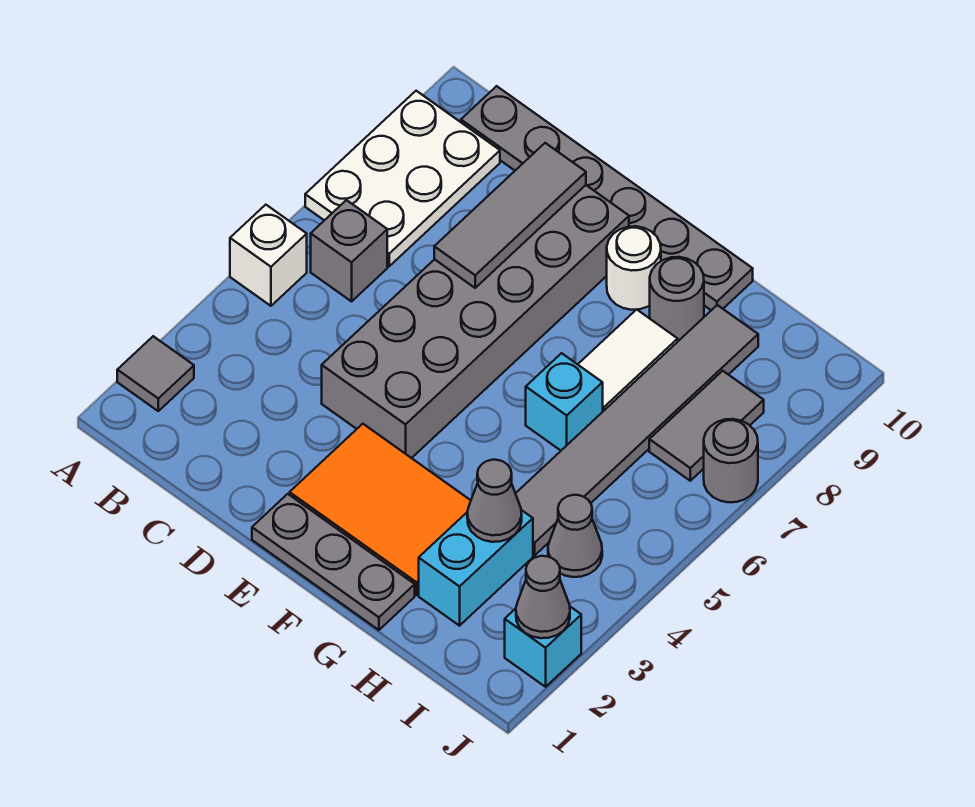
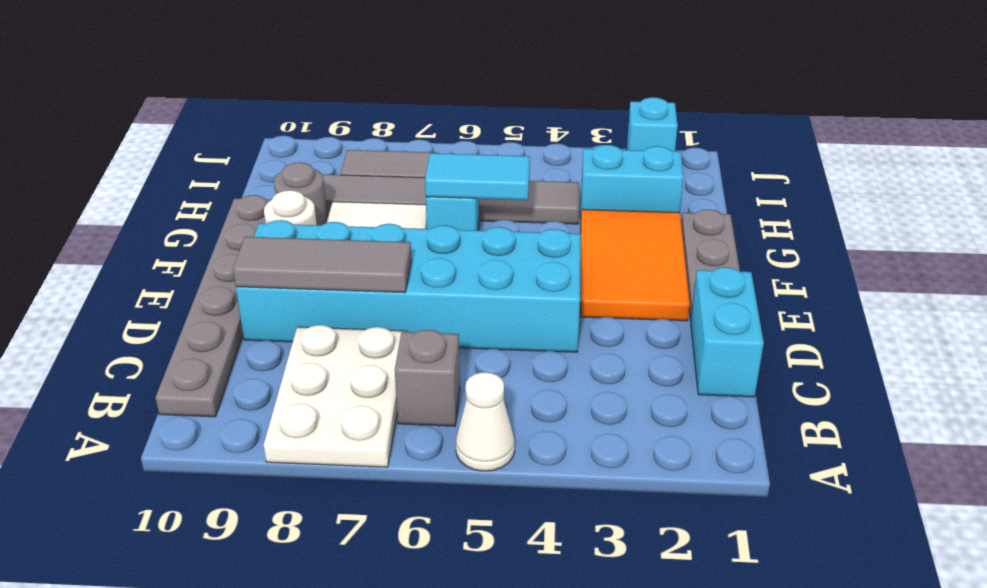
grey 1x1 tile [117,336,194,411] -> none
white 1x1 brick [230,205,307,306] -> white 1x1 cone [456,372,515,471]
white 2x3 plate [305,91,500,266] -> white 2x3 plate turned to [264,325,407,467]
none -> cyan 1x2 brick [691,267,764,397]
grey 2x6 brick [322,185,629,458] -> cyan 2x6 brick [236,220,581,352]
none -> cyan 1x2 tile [425,153,530,200]
grey 1x1 cone [467,460,522,542] -> none
grey 1x1 cone [548,495,602,577] -> none
grey 1x1 cone [516,556,570,638] -> none
grey 1x1 round brick [704,419,758,502] -> none

